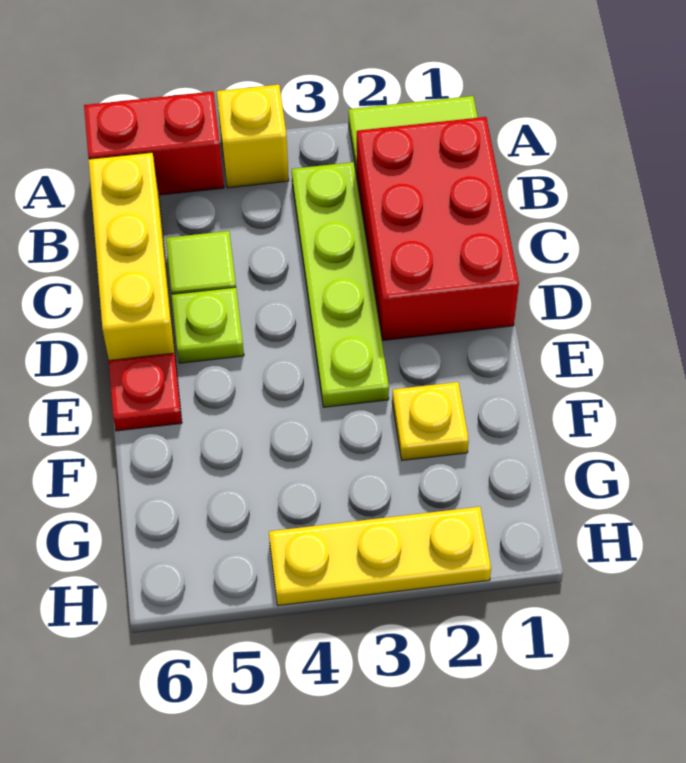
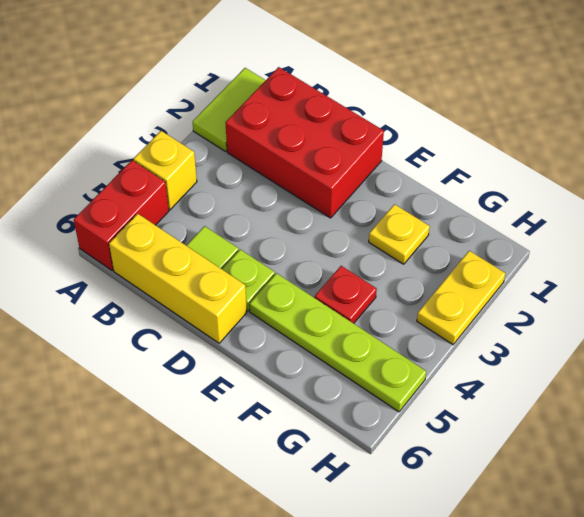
lime 1x4 plate [292,162,389,407] -> lime 1x4 plate moved to [249,273,426,412]
red 1x1 plate [109,353,182,431] -> red 1x1 plate moved to [315,266,377,323]
yellow 1x3 plate [269,507,491,606] -> yellow 1x2 plate [417,251,505,344]

